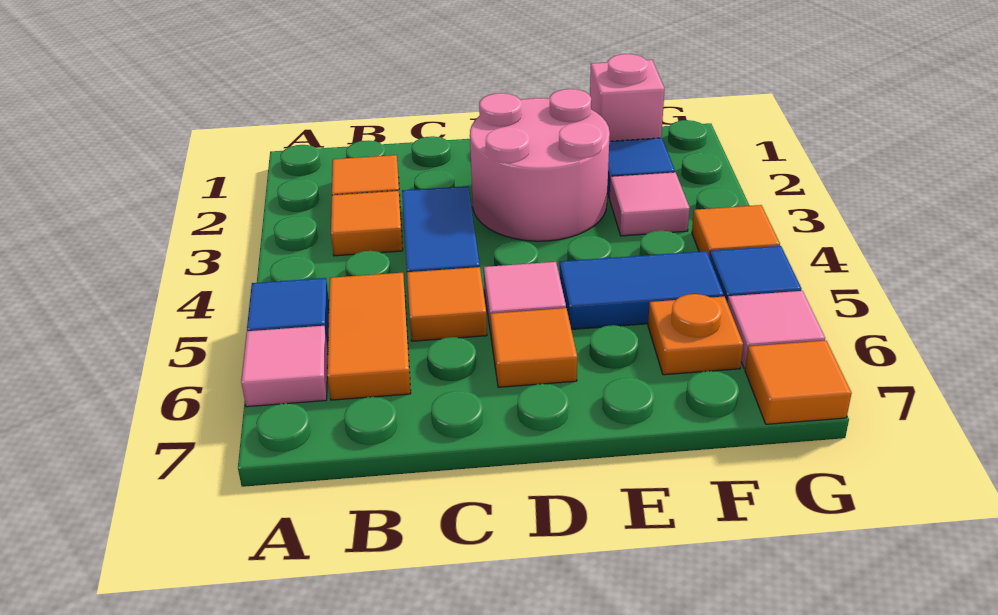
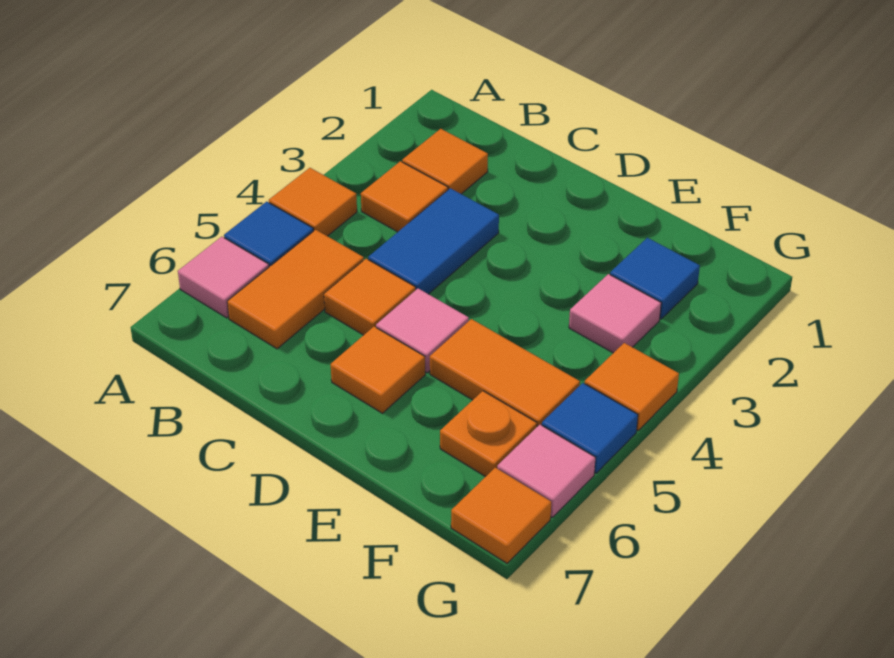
none -> orange 1x1 tile [269,168,357,236]
pink 2x2 round brick [470,89,610,241] -> none
blue 1x2 tile [560,251,724,329] -> orange 1x2 tile [430,319,580,426]
pink 1x1 brick [590,54,665,141] -> none

